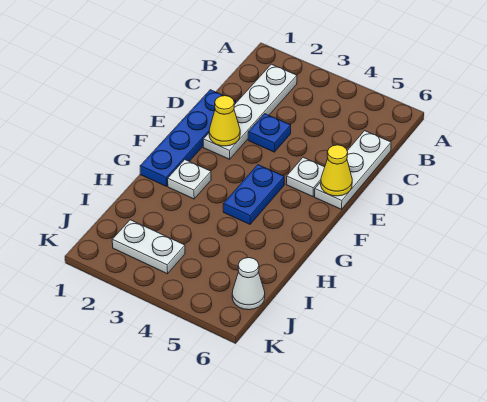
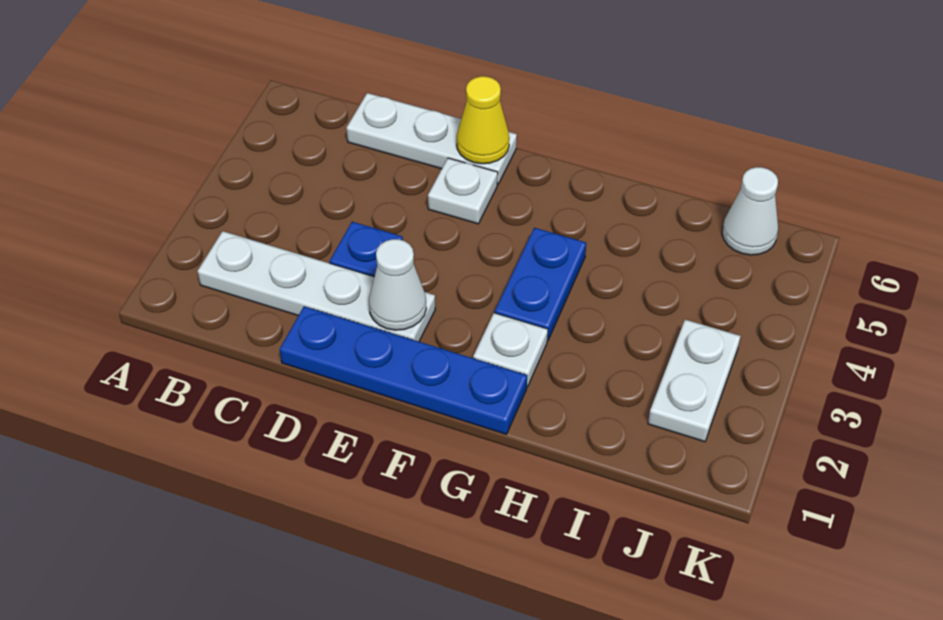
yellow 1x1 cone [209,96,240,146] -> white 1x1 cone [369,239,426,330]
blue 1x2 plate [223,165,284,224] -> blue 1x2 plate turned to [495,228,586,341]

